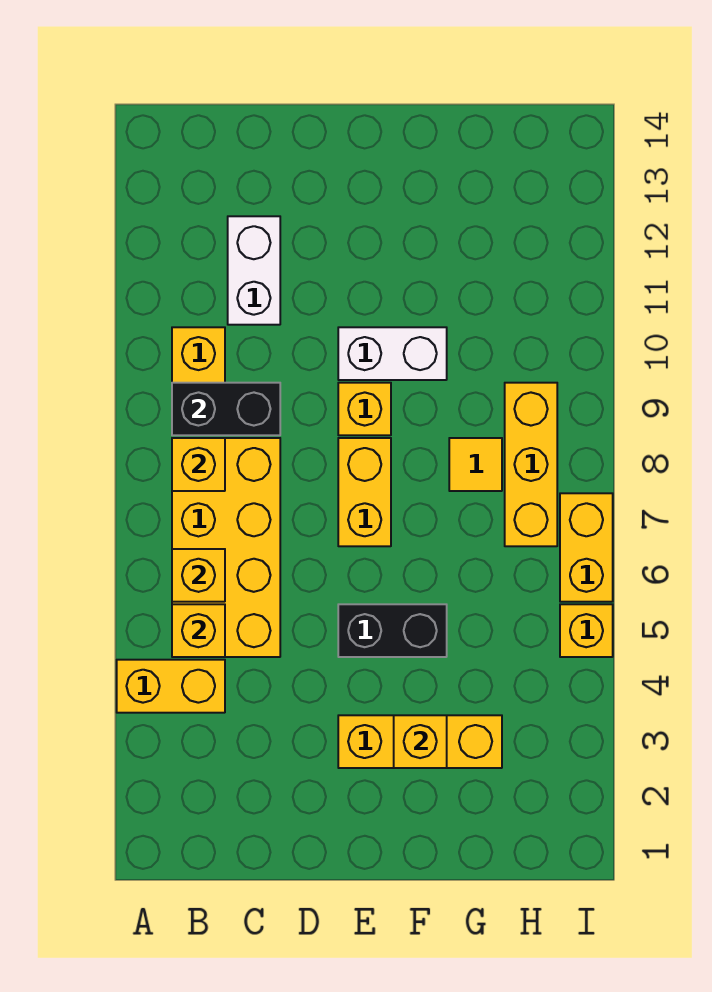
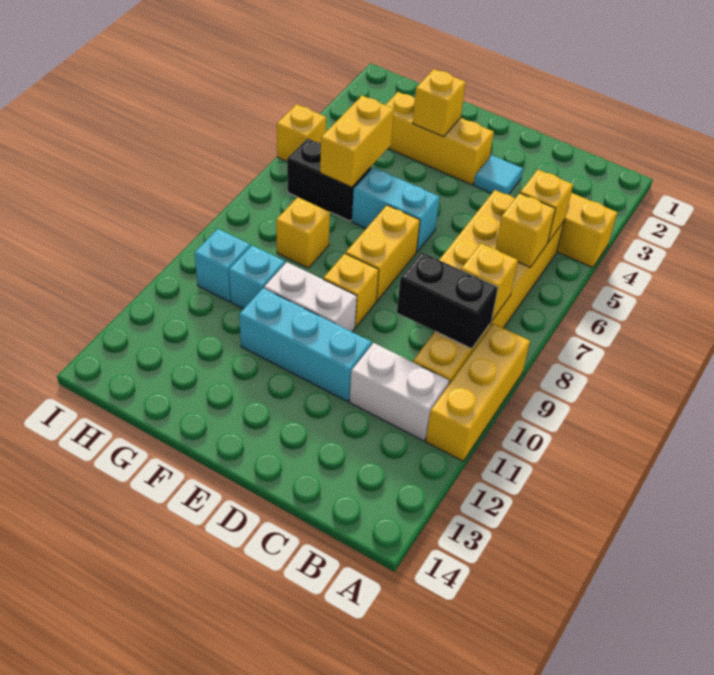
white 1x2 brick [228,216,280,325] -> white 1x2 brick turned to [349,343,449,441]
none -> cyan 1x1 tile [474,155,523,195]
none -> cyan 1x3 brick [239,288,372,401]
black 1x2 brick [338,604,447,657] -> black 1x2 brick moved to [287,138,371,221]
none -> cyan 1x2 brick [352,167,439,252]
yellow 1x1 tile [449,438,502,491] -> yellow 1x1 brick [276,197,330,268]
none -> cyan 1x1 brick [229,245,285,309]
yellow 1x3 brick [505,383,557,546] -> yellow 1x3 brick moved to [426,324,530,461]
none -> cyan 1x1 brick [195,229,250,301]
yellow 1x2 brick [560,493,613,602] -> yellow 1x2 brick moved to [320,96,394,187]

